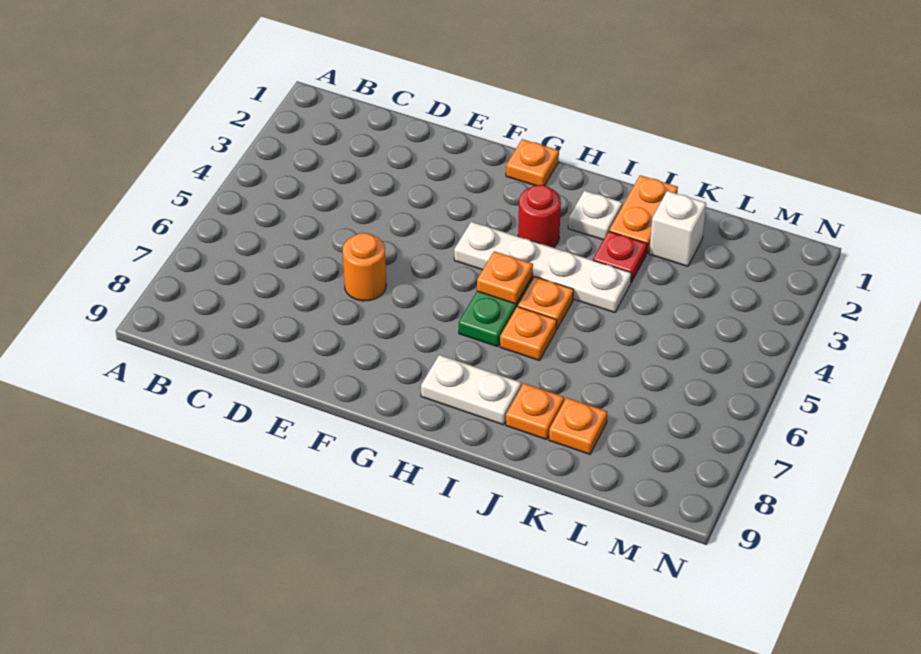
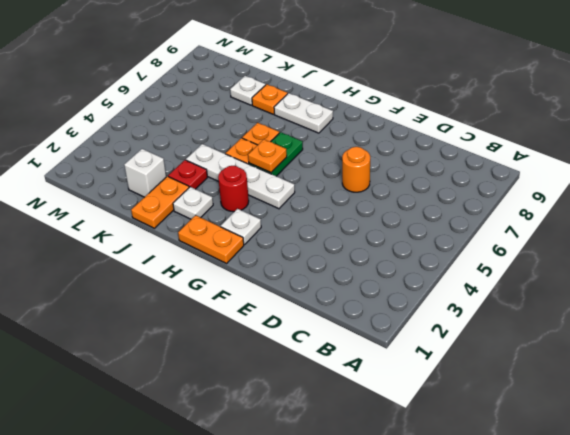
orange 1x1 plate [506,139,559,186] -> orange 1x2 plate [178,215,244,263]
none -> white 1x1 plate [221,209,261,245]
orange 1x1 plate [549,398,607,454] -> white 1x1 plate [230,76,266,105]

